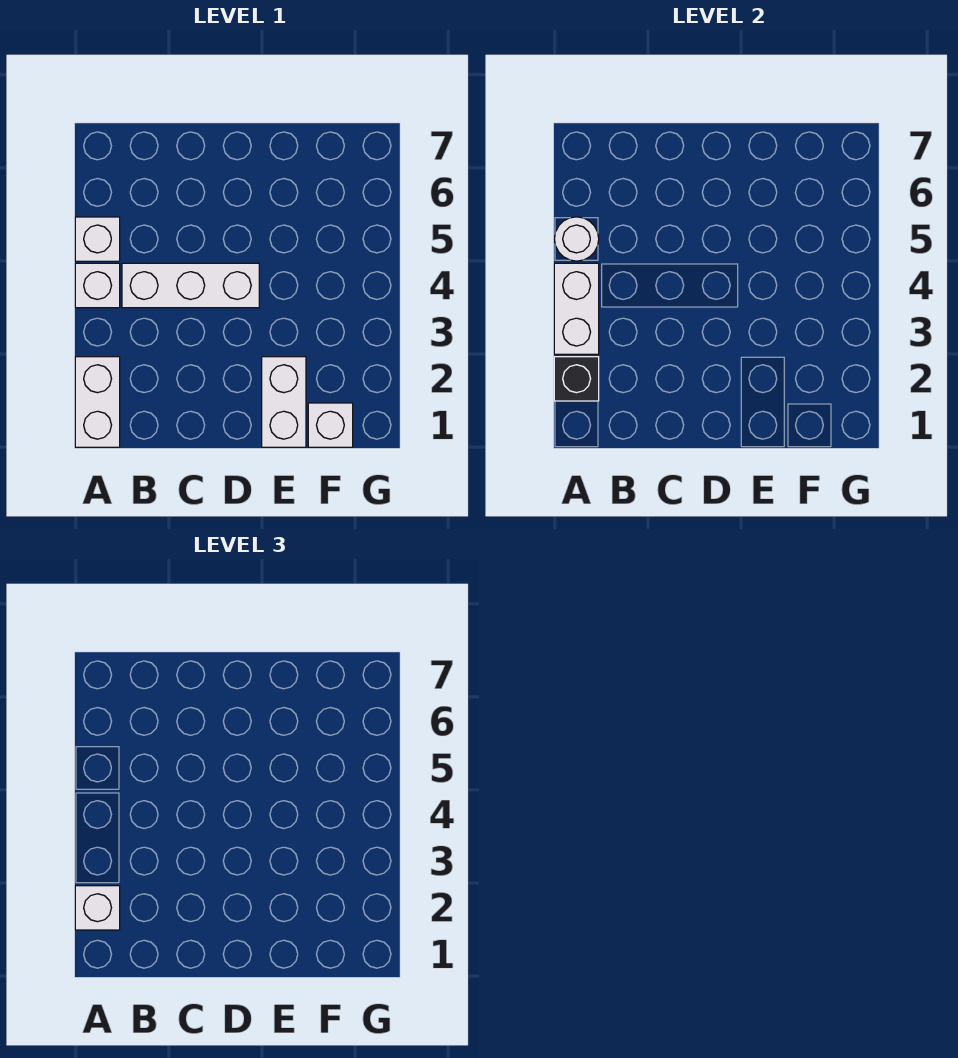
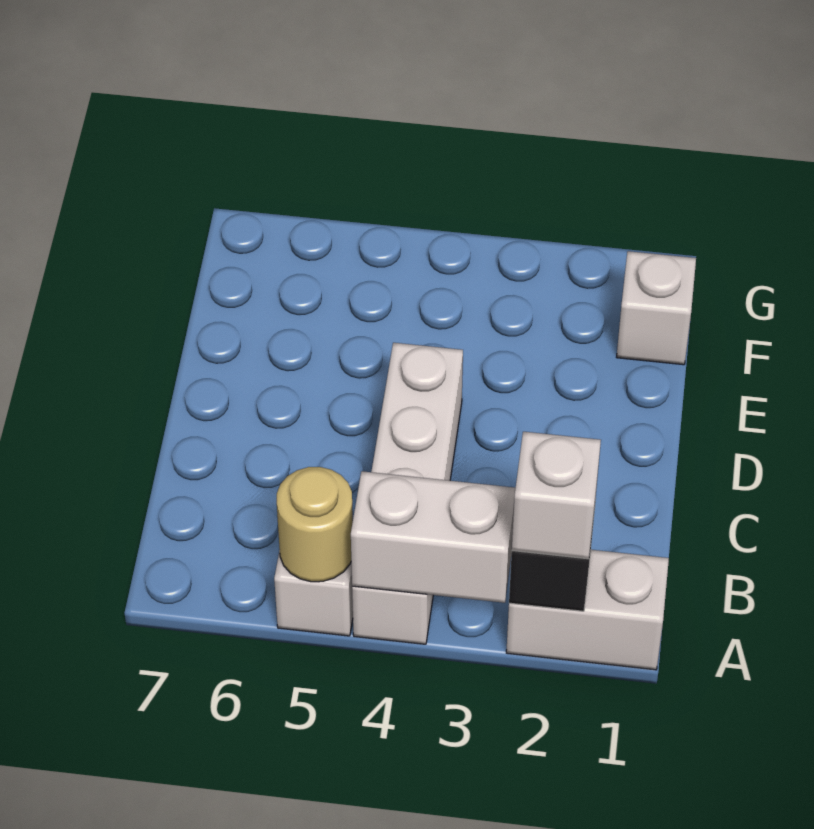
white 1x1 round brick [554,217,599,261] -> tan 1x1 round brick [277,467,353,582]
white 1x2 brick [262,357,306,447] -> none

